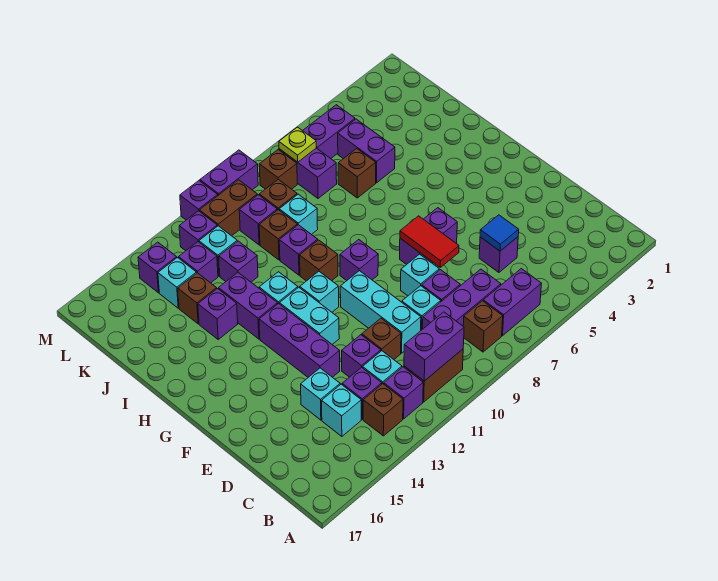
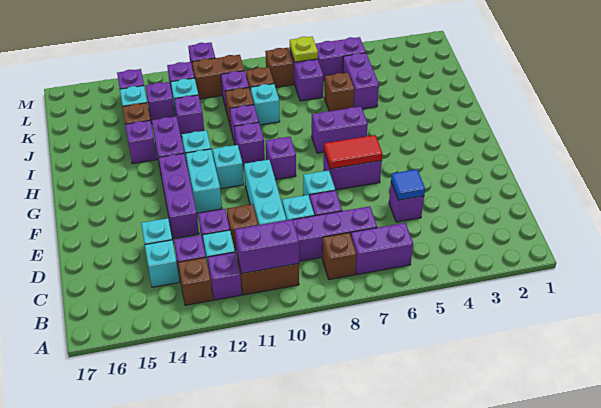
red 1x2 tile [400,216,459,267] -> red 1x2 tile turned to [324,135,382,169]
brown 1x1 brick [300,240,338,281] -> purple 1x1 brick [234,122,265,165]
purple 1x2 brick [200,150,258,195] -> purple 1x2 brick moved to [312,107,368,153]

